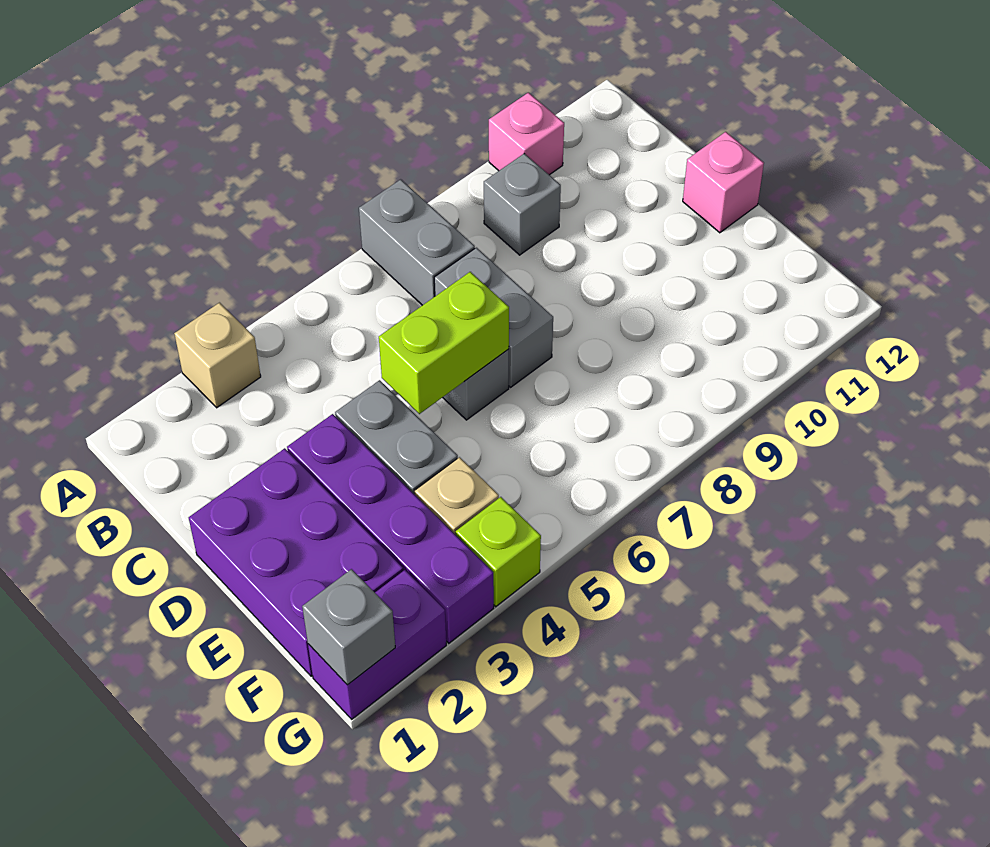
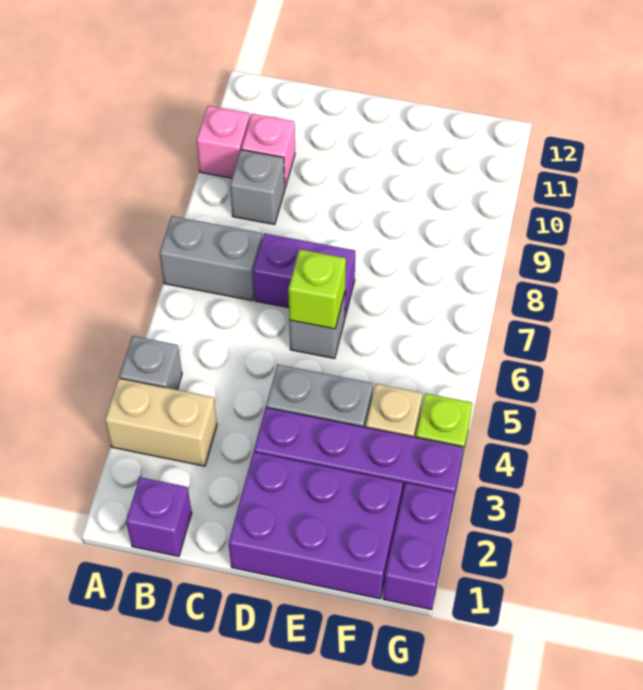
tan 1x1 brick [174,303,261,408] -> tan 1x2 brick [105,378,217,466]
none -> purple 1x1 brick [126,477,192,556]
grey 1x2 brick [434,248,553,387] -> purple 1x2 brick [253,233,355,317]
lime 1x2 brick [379,272,509,414] -> lime 1x1 brick [288,249,346,329]
pink 1x1 brick [683,132,764,233] -> pink 1x1 brick moved to [241,114,295,187]
grey 1x1 brick [302,569,395,685] -> grey 1x1 brick moved to [119,336,182,390]

